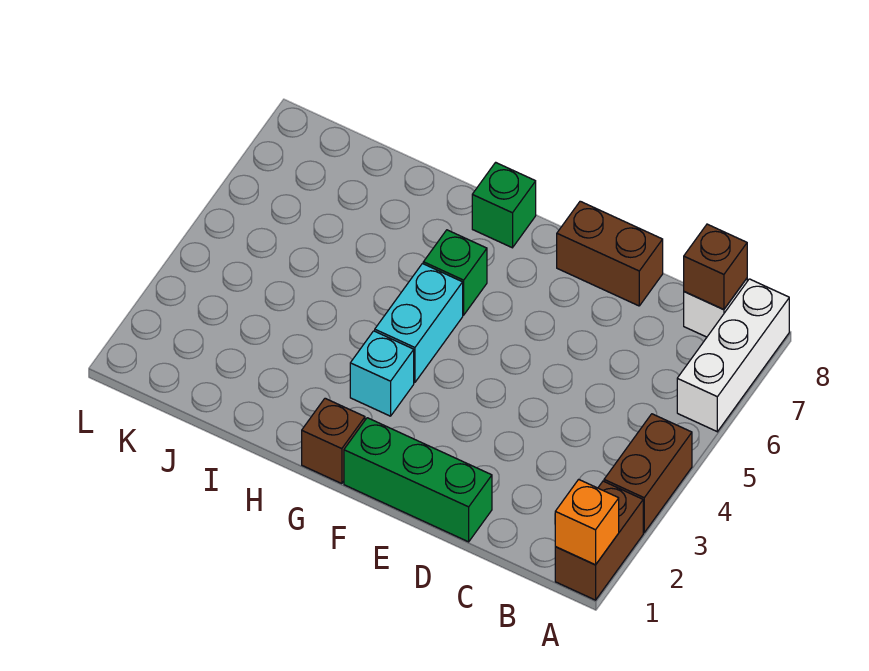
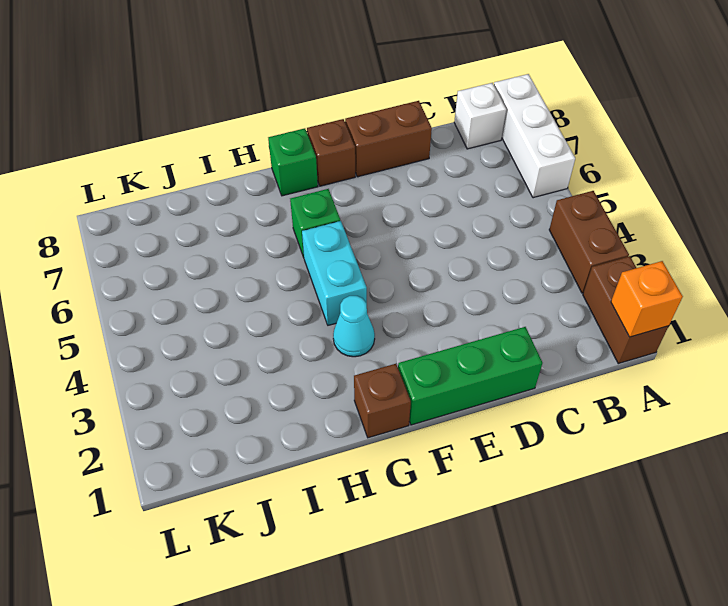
brown 1x1 brick [684,224,747,310] -> brown 1x1 brick moved to [307,119,355,186]
cyan 1x1 brick [350,331,414,416] -> cyan 1x1 cone [333,296,375,357]

